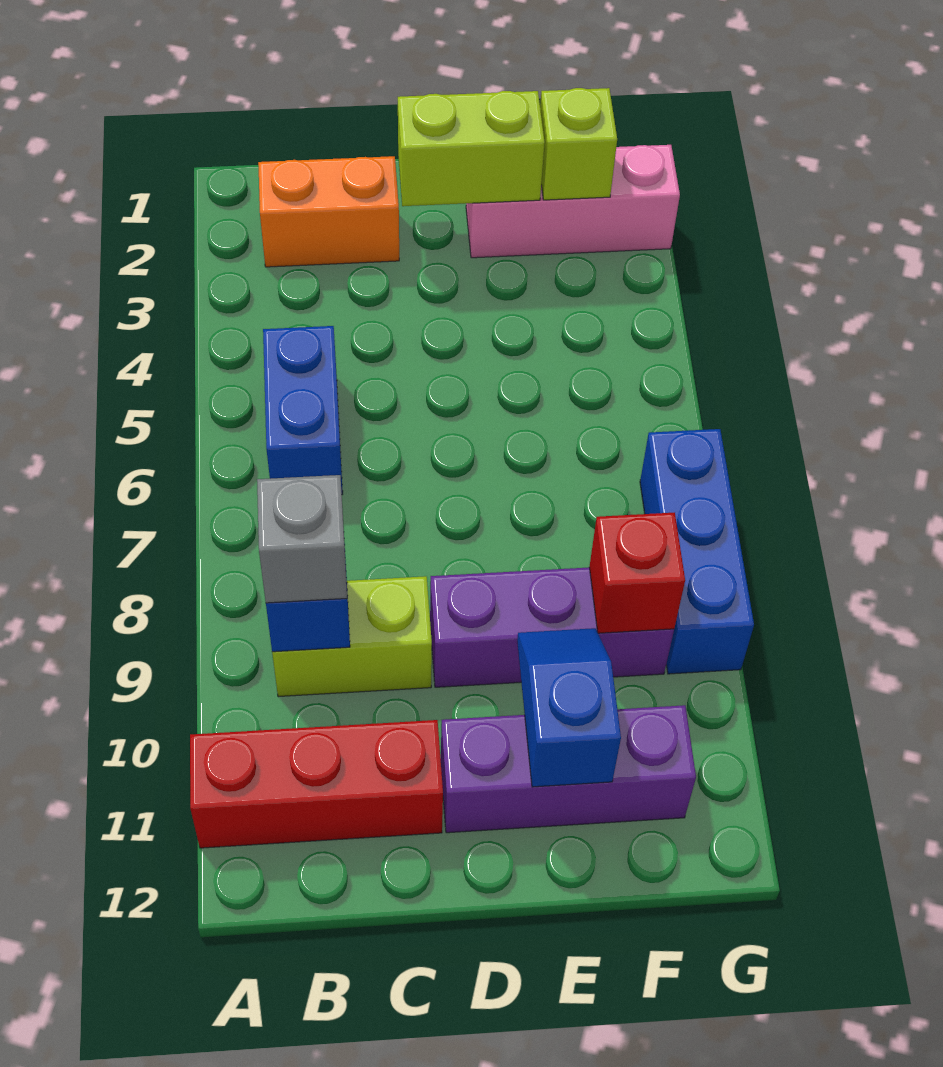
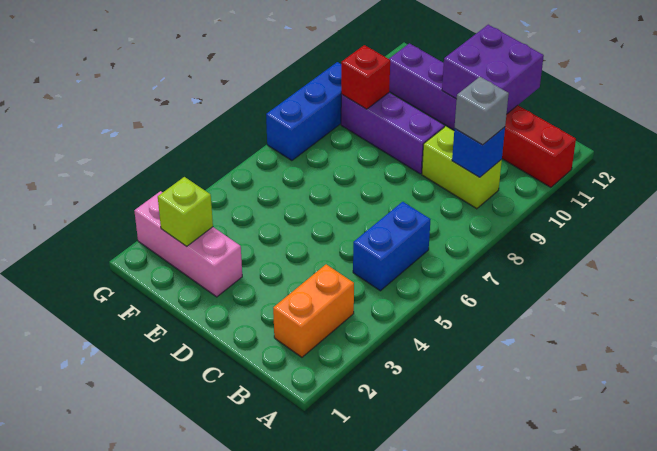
orange 1x2 brick [258,156,399,267] -> orange 1x2 brick turned to [273,264,354,357]
none -> purple 2x2 brick [442,25,544,114]
lime 1x2 brick [398,91,545,206] -> none
blue 1x2 slope [517,628,621,787] -> none

